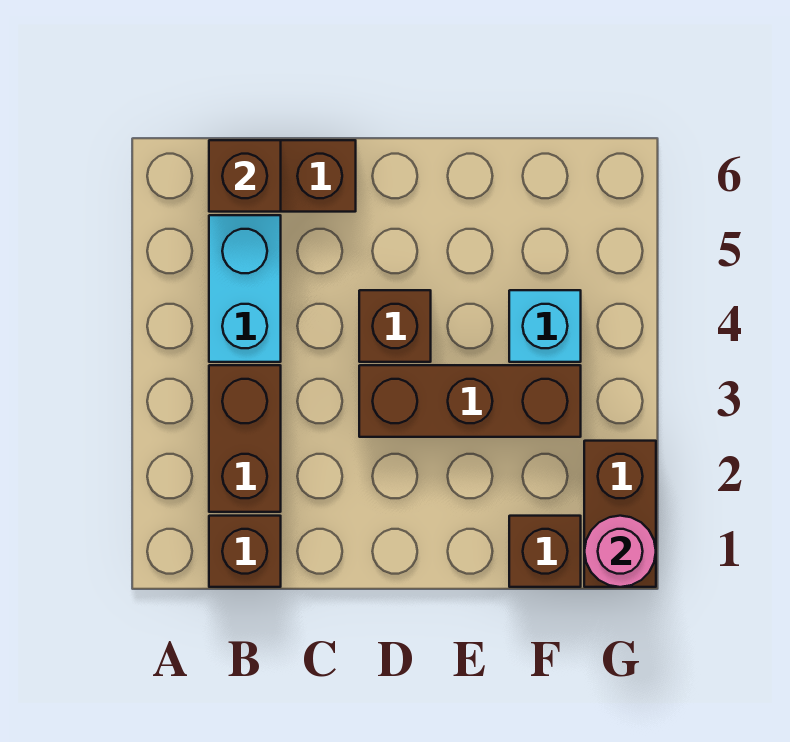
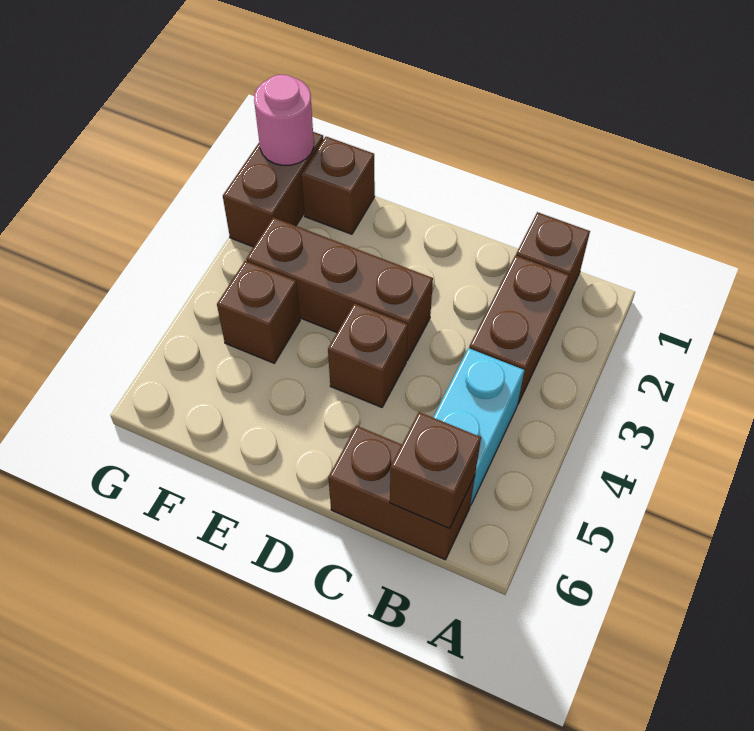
cyan 1x1 brick [509,290,581,362] -> brown 1x1 brick [217,261,300,363]

